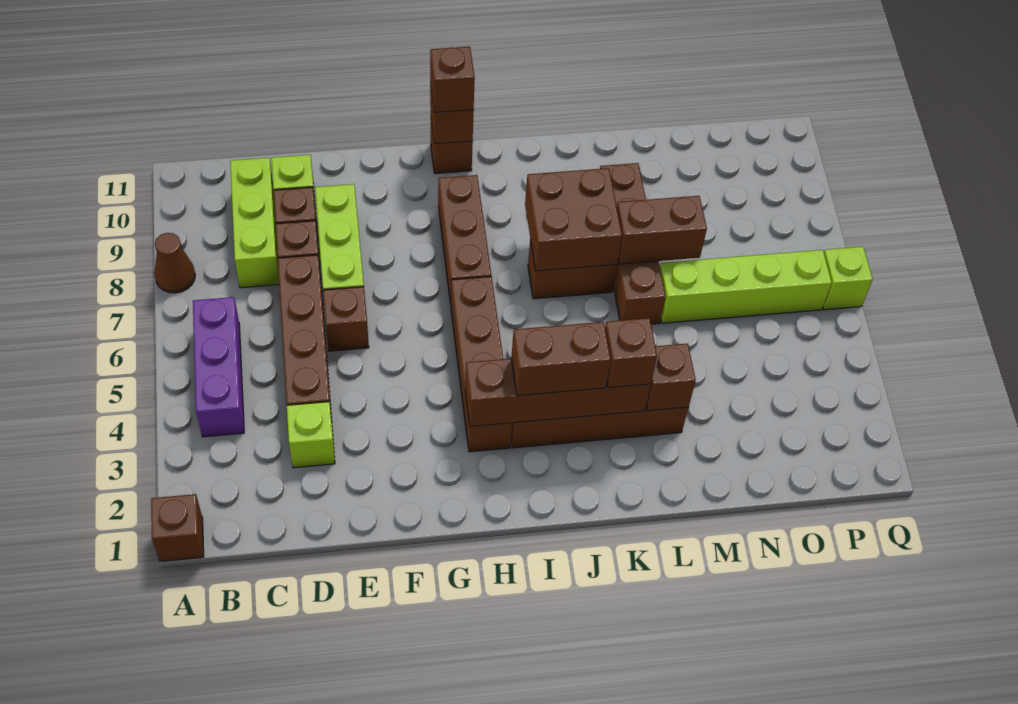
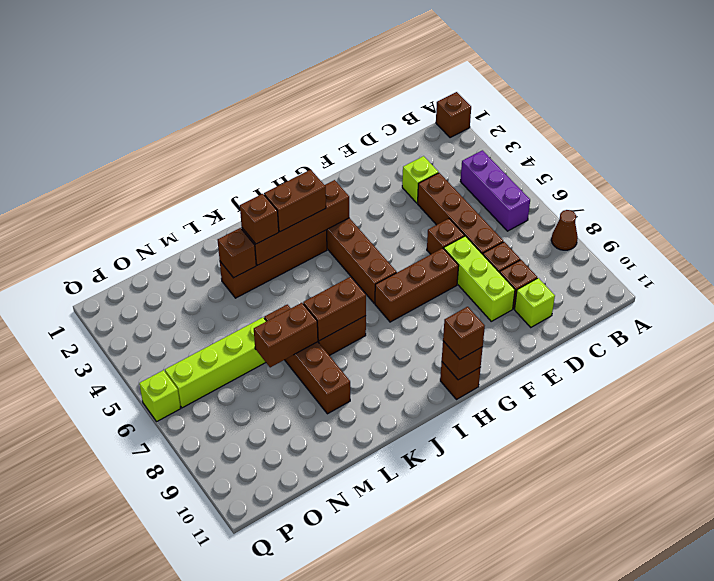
lime 1x3 brick [230,158,279,288] -> none
brown 1x3 brick [438,175,491,304] -> brown 1x3 brick turned to [375,248,459,322]
brown 2x2 brick [525,168,622,271] -> brown 1x2 brick [303,277,366,341]

